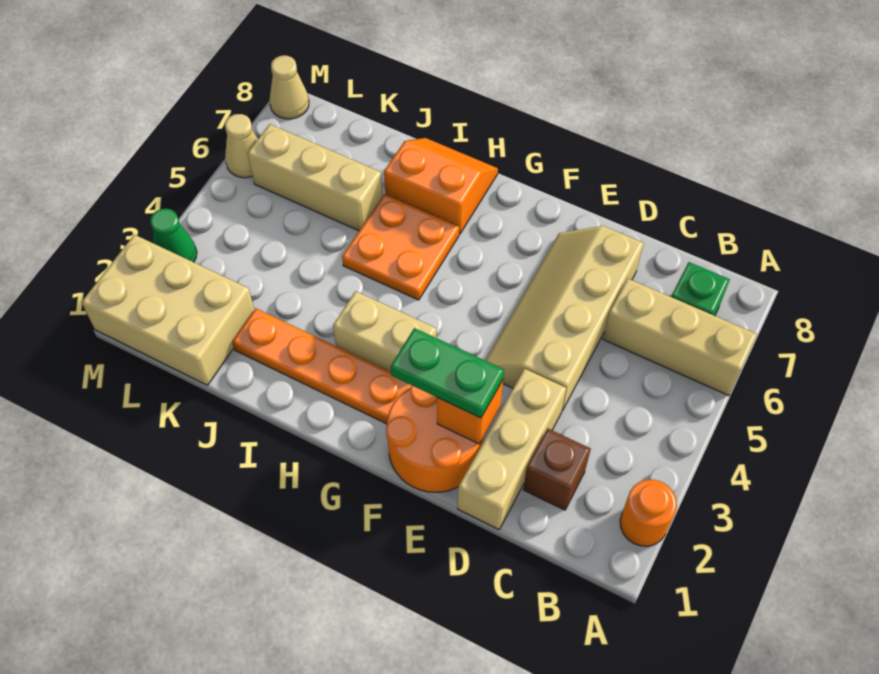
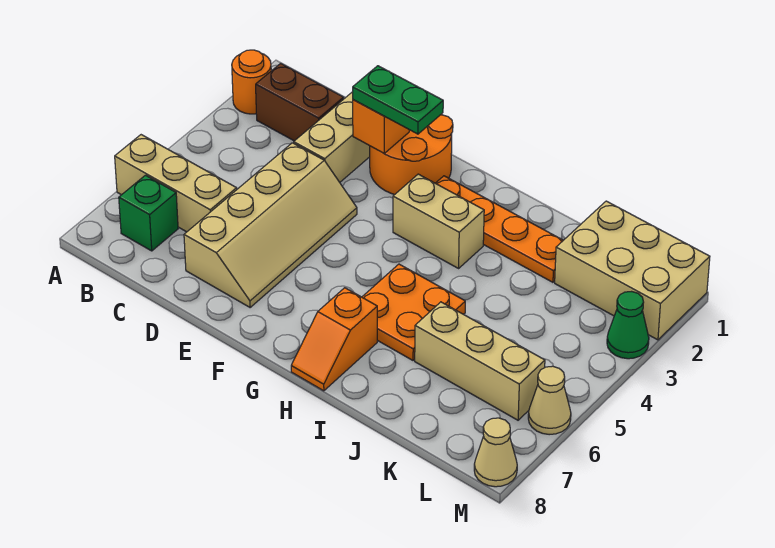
brown 1x1 brick [523,429,591,510] -> brown 1x2 brick [256,63,344,141]
orange 2x2 slope [384,138,498,234] -> orange 1x2 slope [291,288,377,391]

